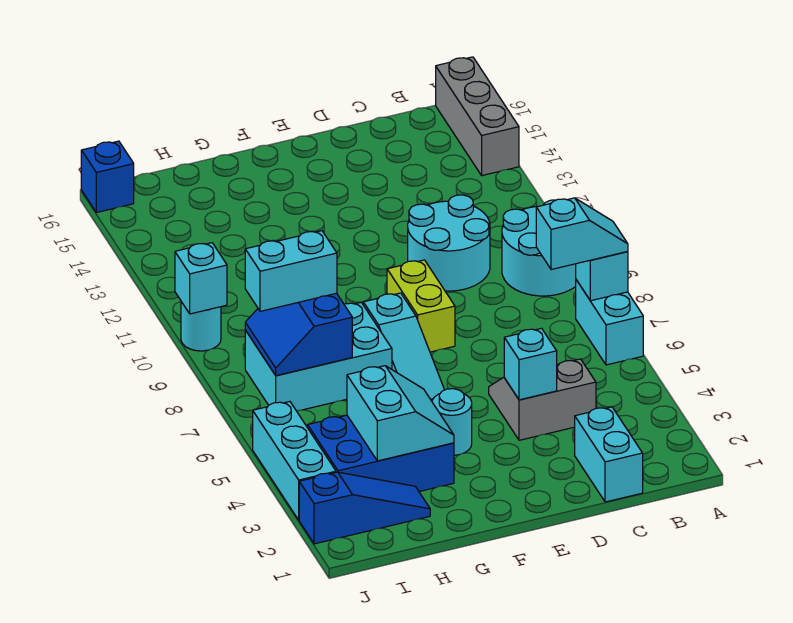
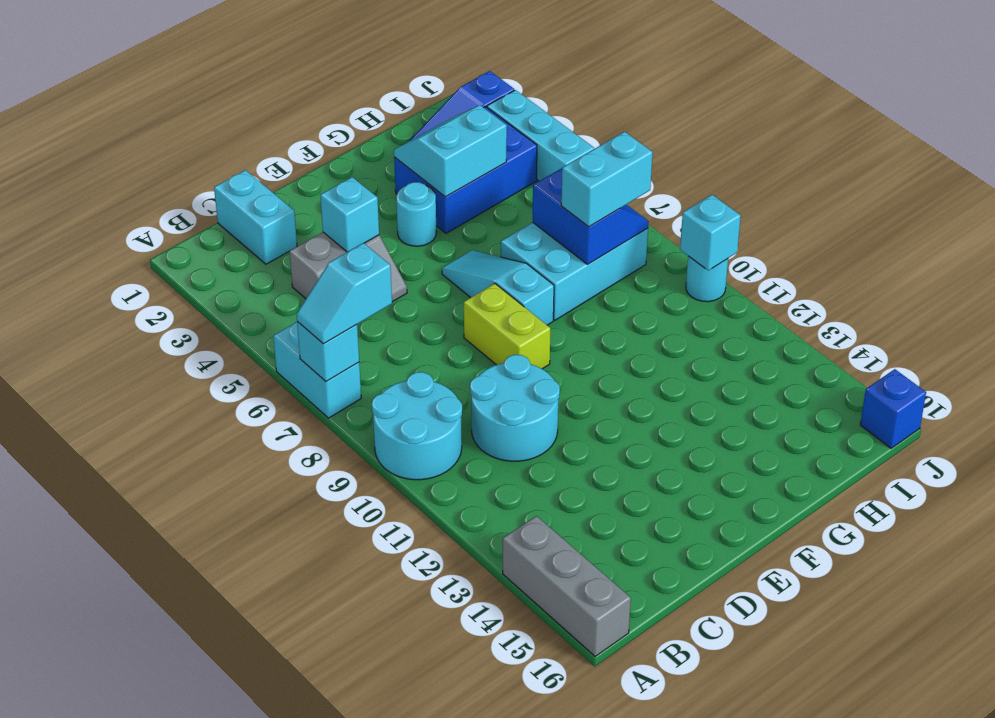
cyan 2x2 slope [347,366,454,461] -> cyan 2x2 slope turned to [394,105,507,197]

